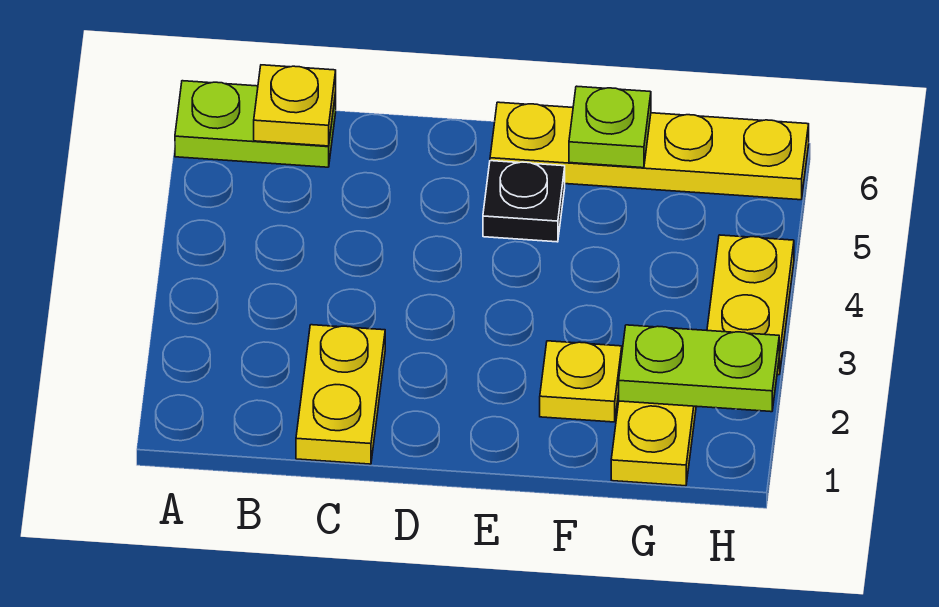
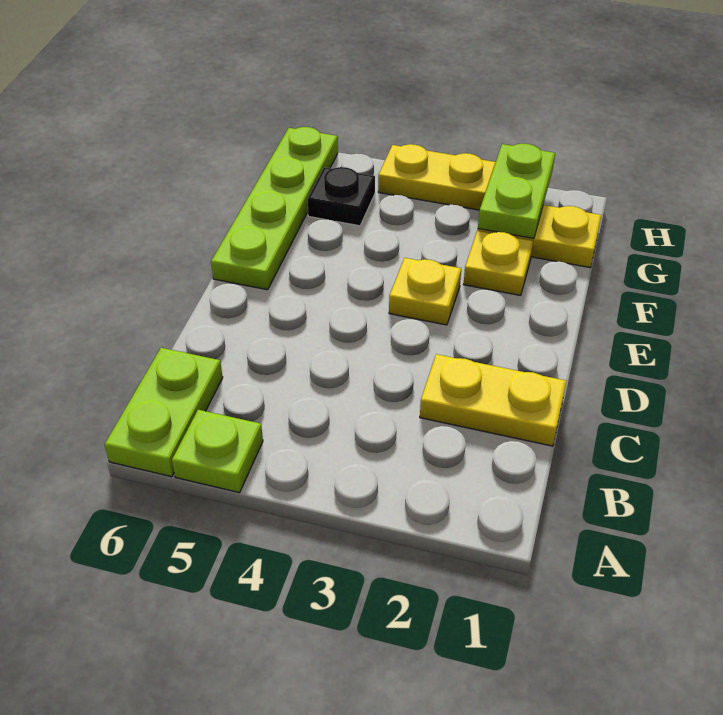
yellow 1x1 plate [254,65,336,146] -> yellow 1x1 plate moved to [389,258,461,325]
black 1x1 plate [483,161,565,242] -> black 1x1 plate moved to [307,167,375,226]
yellow 1x4 plate [490,102,809,200] -> lime 1x4 plate [211,127,338,290]
lime 1x1 plate [569,86,651,168] -> lime 1x1 plate moved to [172,410,263,493]

